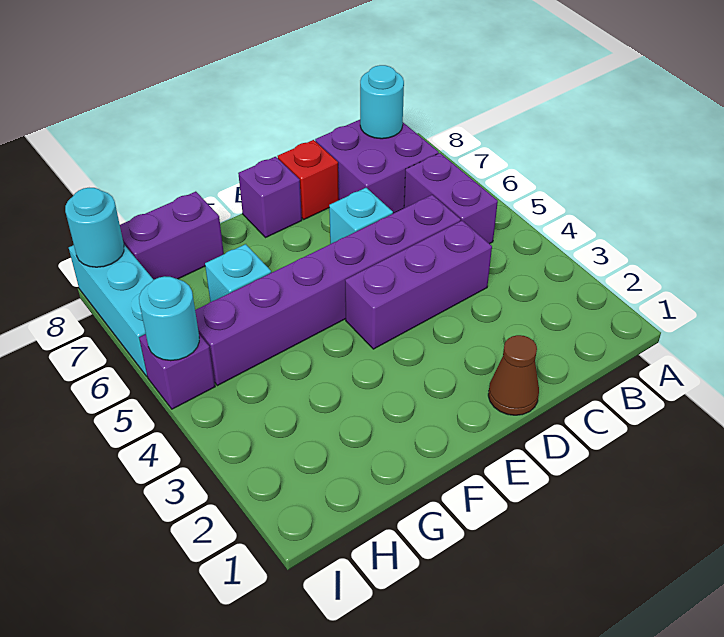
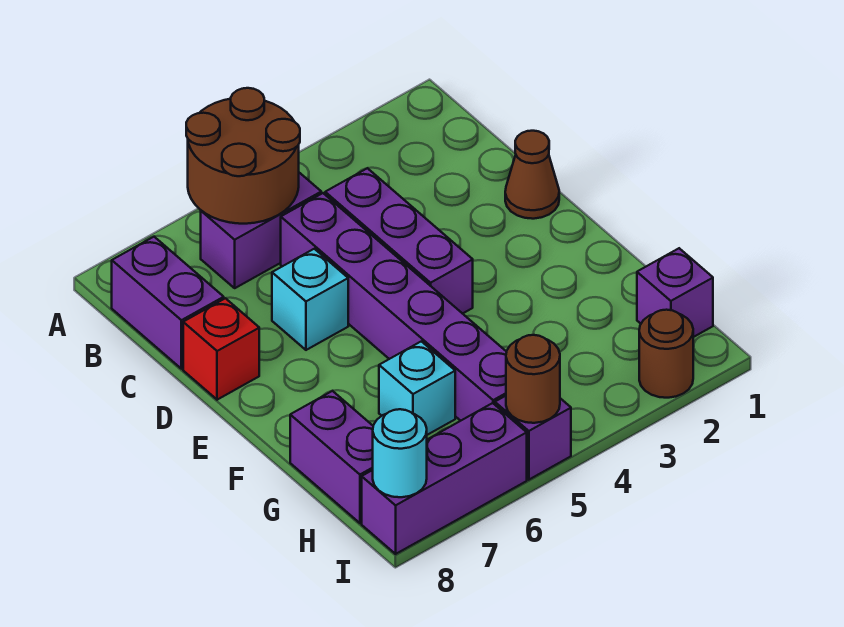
none -> brown 2x2 round brick [186,88,300,224]
purple 2x2 brick [315,120,439,213] -> purple 1x2 brick [112,237,224,369]
cyan 1x1 round brick [360,65,404,139] -> none
purple 1x1 brick [238,157,302,238] -> purple 1x1 brick moved to [637,248,713,337]
none -> brown 1x1 round brick [639,310,693,398]
cyan 1x1 round brick [139,276,199,361] -> brown 1x1 round brick [506,335,560,423]
cyan 1x3 brick [69,245,153,376] -> purple 1x3 brick [362,403,527,554]

